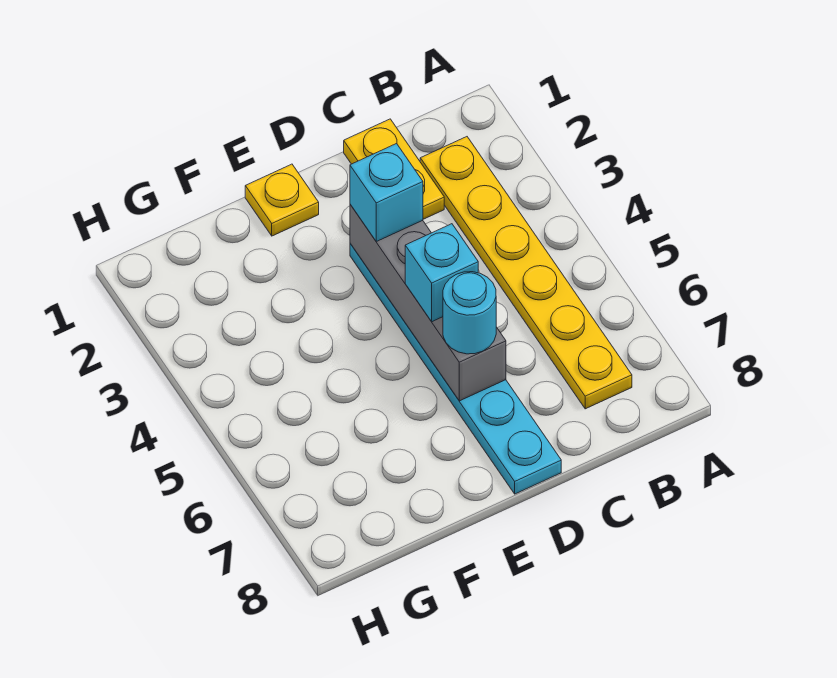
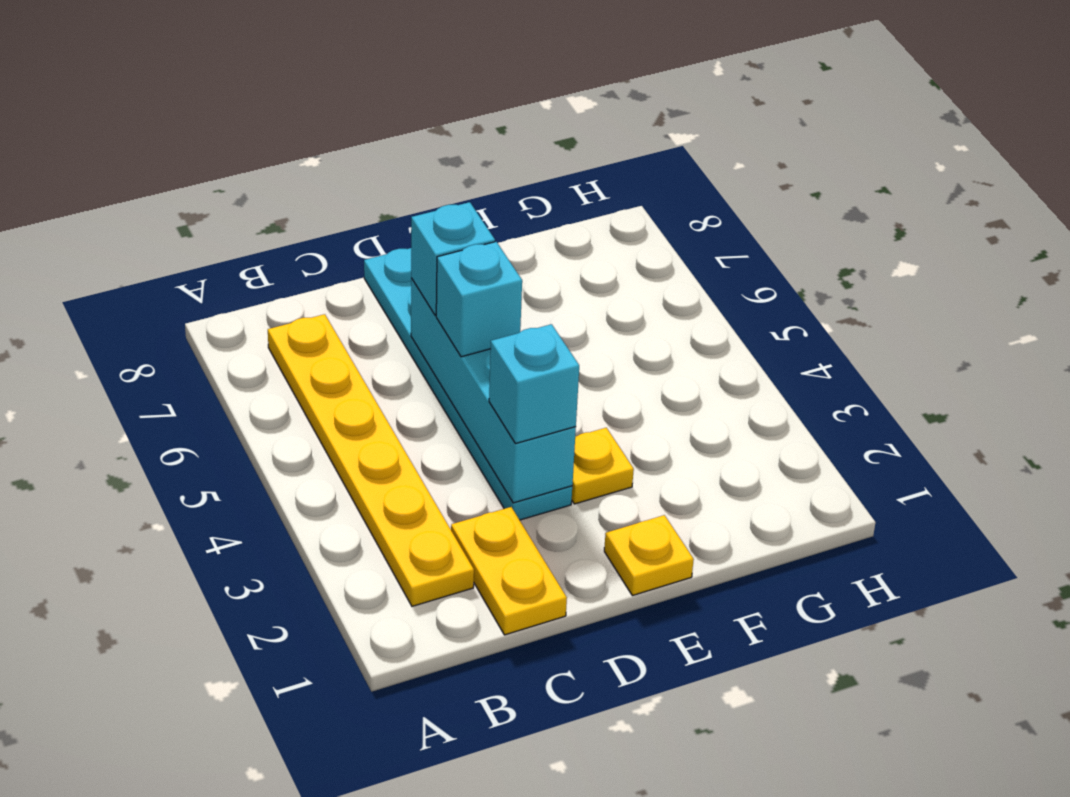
grey 1x4 brick [350,205,506,401] -> cyan 1x4 brick [411,278,576,503]
cyan 1x1 round brick [443,272,496,354] -> cyan 1x1 brick [411,202,495,315]
none -> yellow 1x1 plate [572,428,634,504]

